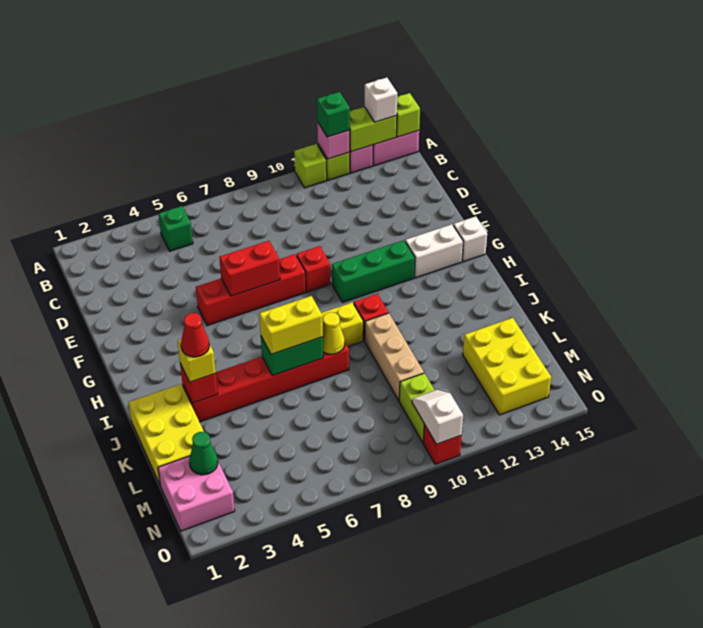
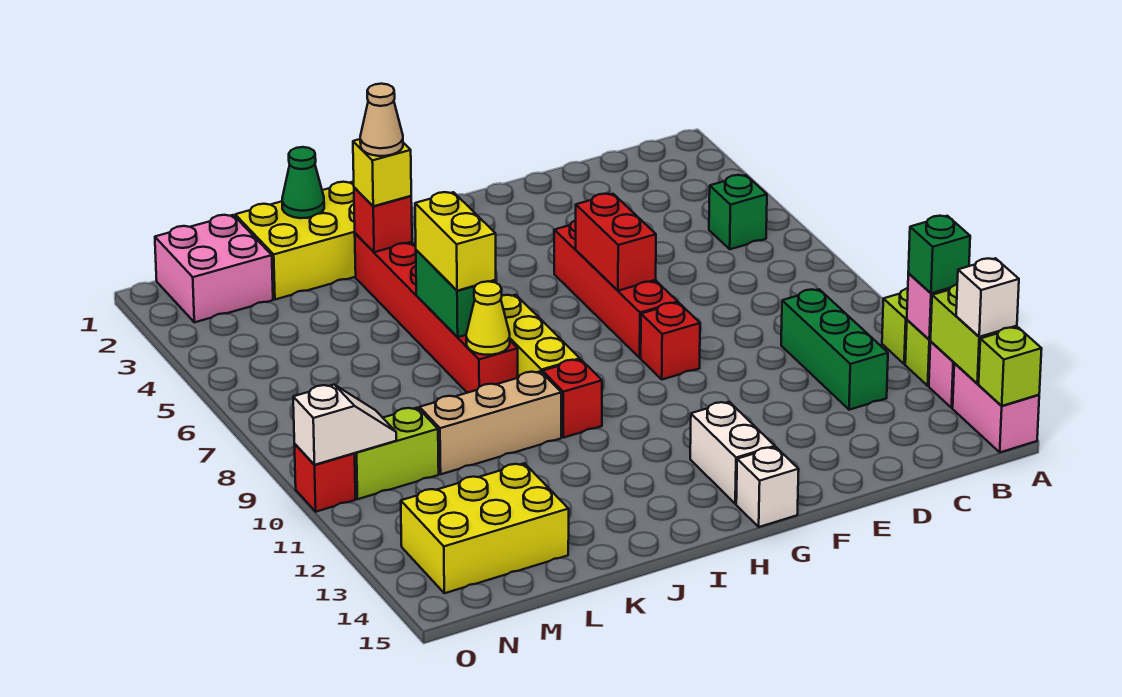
green 1x3 brick [332,240,415,303] -> green 1x3 brick moved to [781,289,888,410]
red 1x1 cone [181,313,209,357] -> tan 1x1 cone [360,84,403,156]
green 1x1 cone [189,432,218,475] -> green 1x1 cone moved to [282,147,324,218]

